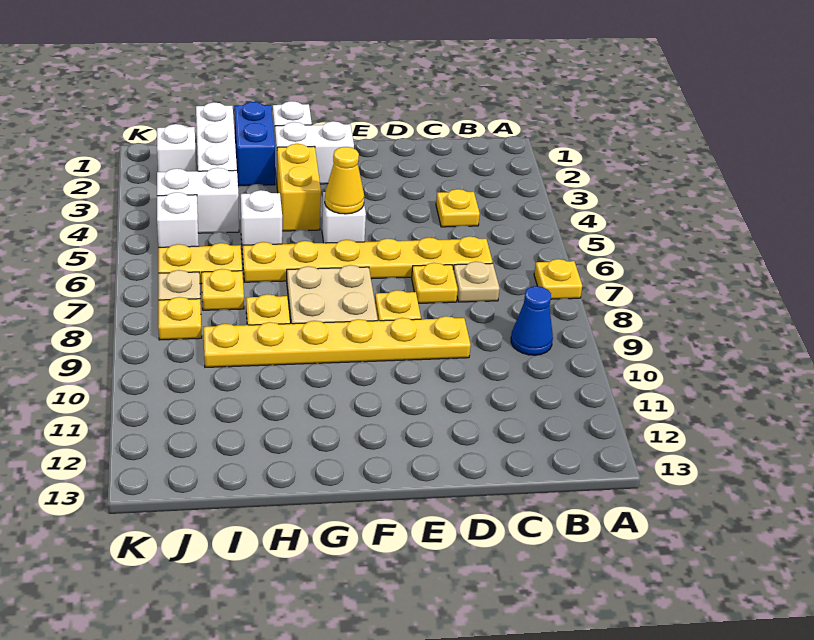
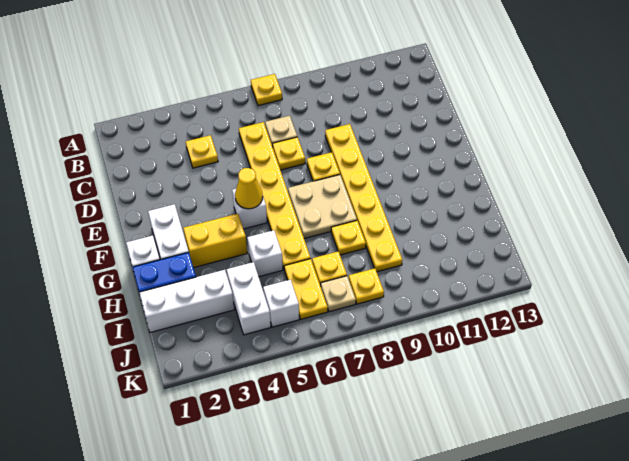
blue 1x1 cone [511,286,553,355] -> none
white 1x1 brick [157,124,196,172] -> none

